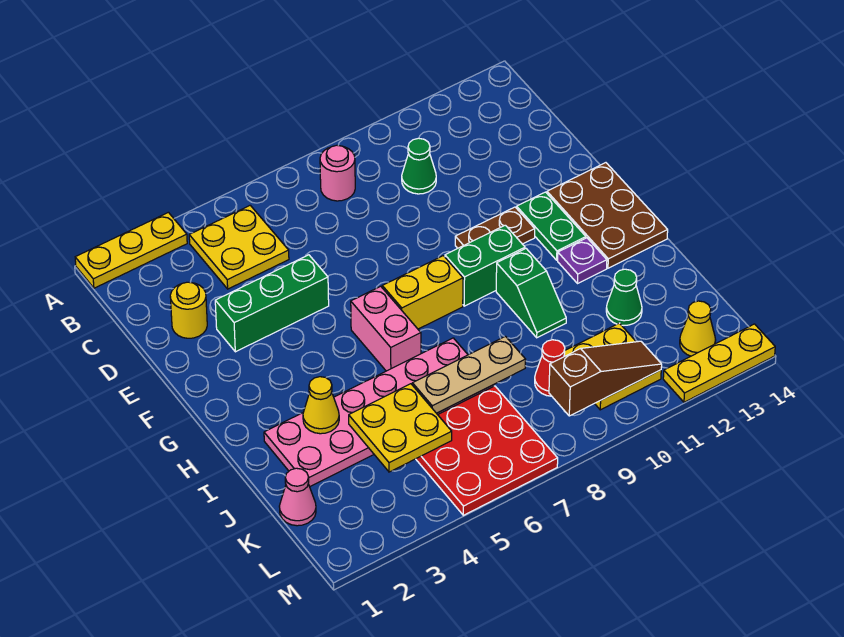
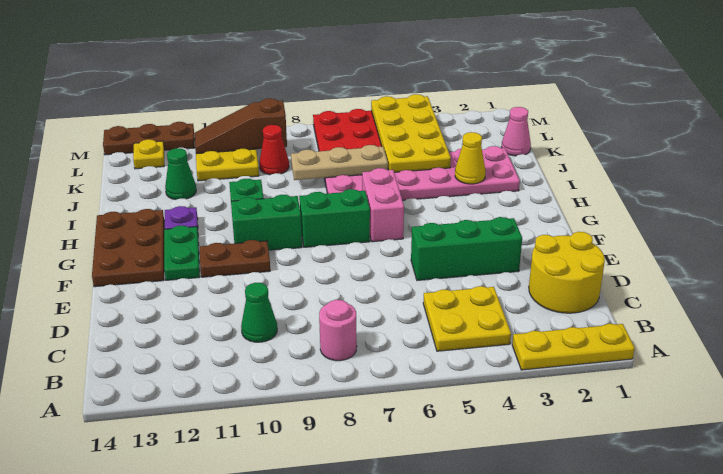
yellow 1x1 round brick [170,282,207,338] -> yellow 2x2 round brick [529,232,605,313]
yellow 1x2 brick [382,256,463,329] -> green 1x2 brick [299,189,370,247]
yellow 2x2 plate [349,384,452,472] -> yellow 2x4 plate [371,94,451,172]
yellow 1x1 cone [680,301,716,356] -> yellow 1x1 plate [133,139,164,169]
yellow 1x3 plate [663,324,775,402] -> brown 1x3 plate [103,122,195,155]

